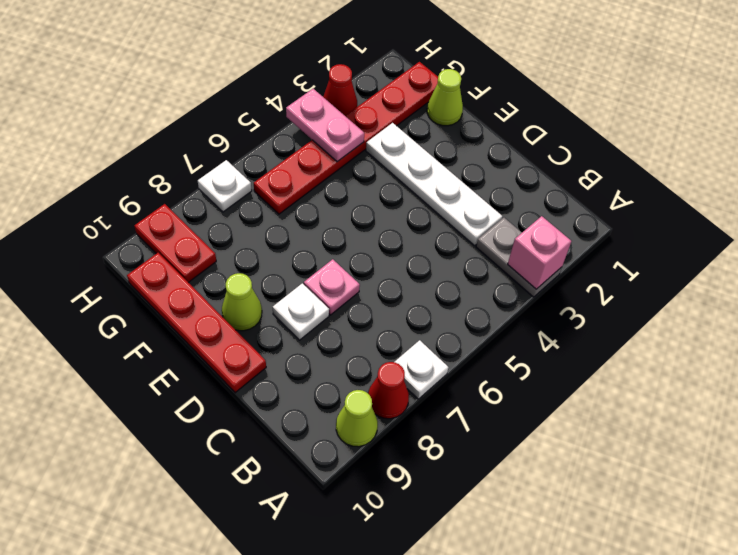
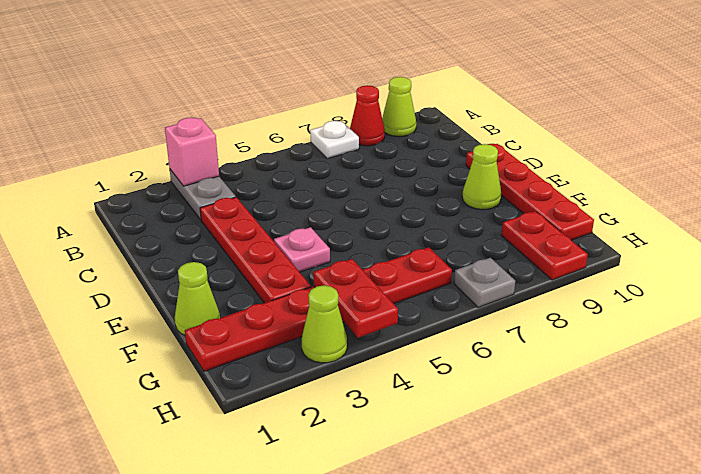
white 1x4 plate [366,123,502,246] -> red 1x4 plate [200,197,311,303]
pink 1x1 plate [304,259,360,315] -> pink 1x1 plate moved to [274,227,330,272]
white 1x1 plate [273,283,329,340] -> none
pink 1x2 plate [286,89,364,162] -> red 1x2 plate [313,259,398,338]
red 1x1 cone [323,64,357,116] -> lime 1x1 cone [302,286,347,363]
white 1x1 plate [198,160,252,212] -> grey 1x1 plate [454,258,515,308]

